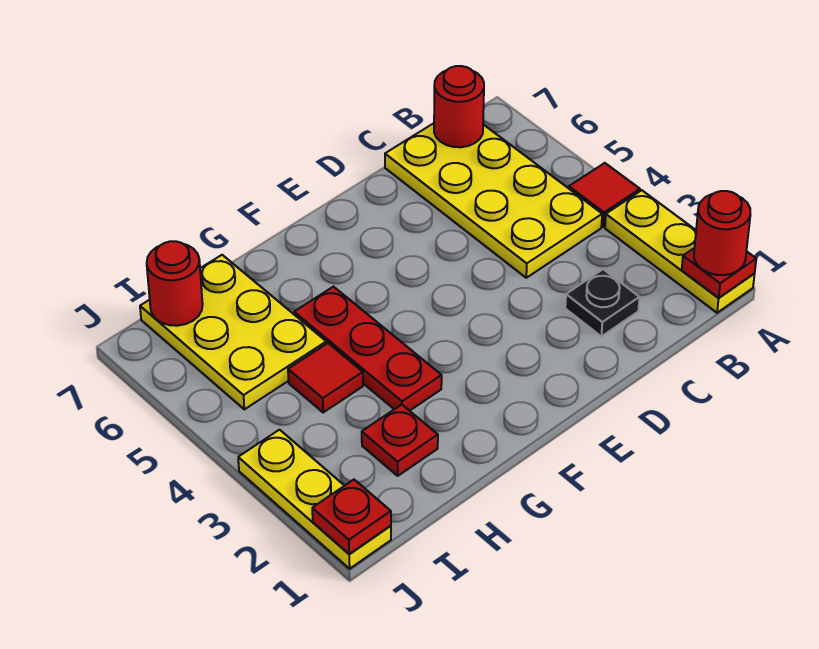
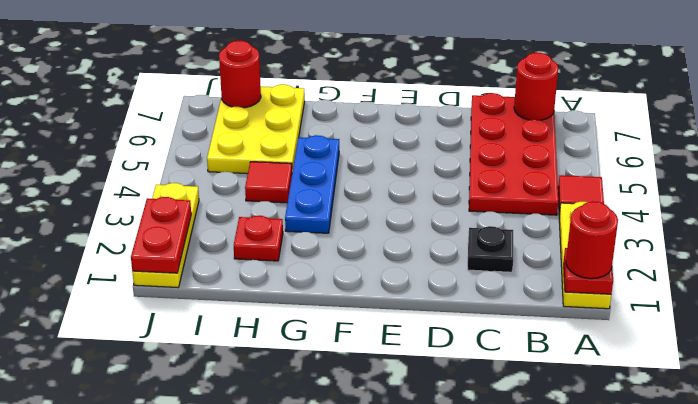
yellow 2x4 plate [385,123,602,278] -> red 2x4 plate [469,93,558,215]
red 1x3 plate [294,287,442,411] -> blue 1x3 plate [285,135,339,233]
red 1x1 plate [312,480,391,554] -> red 1x2 plate [131,197,191,273]

